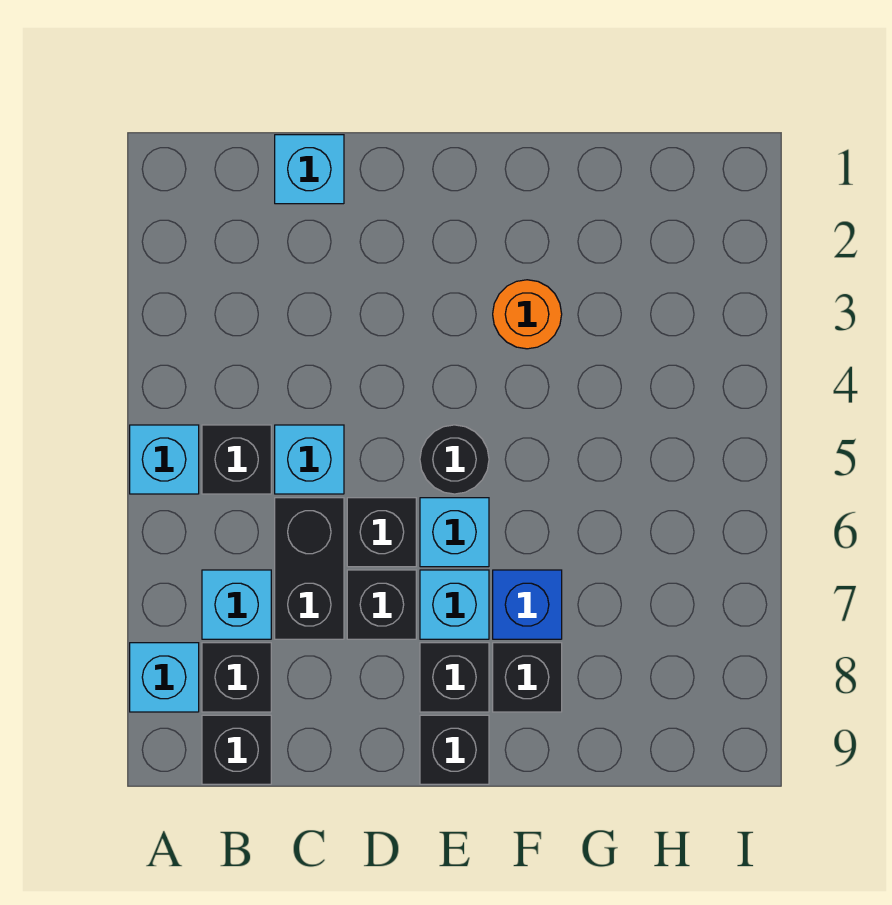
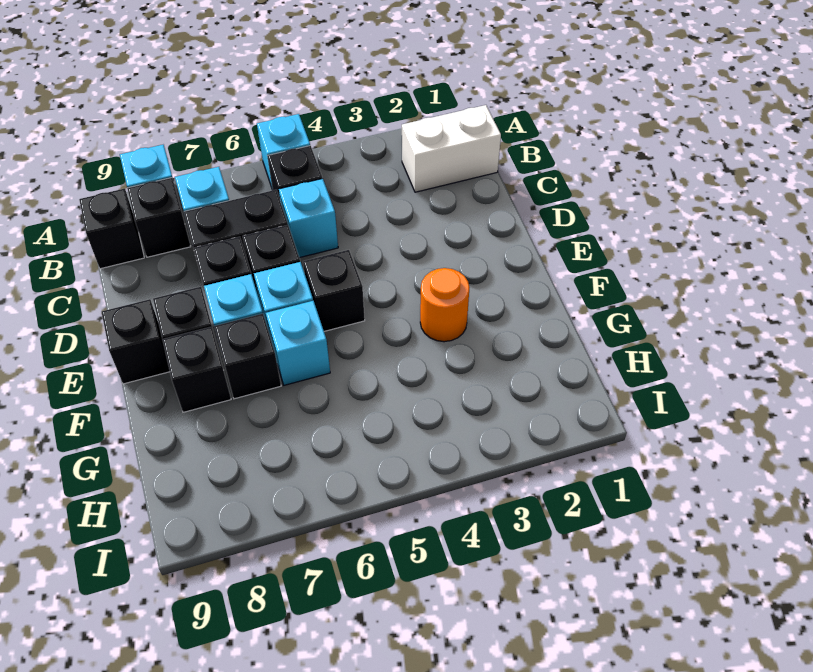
none -> white 1x2 brick [402,105,501,192]
cyan 1x1 brick [275,135,344,204] -> cyan 1x1 brick moved to [266,301,330,385]
black 1x1 round brick [420,425,489,494] -> black 1x1 brick [303,250,365,331]
blue 1x1 brick [493,570,562,639] -> black 1x1 brick [214,314,281,399]

